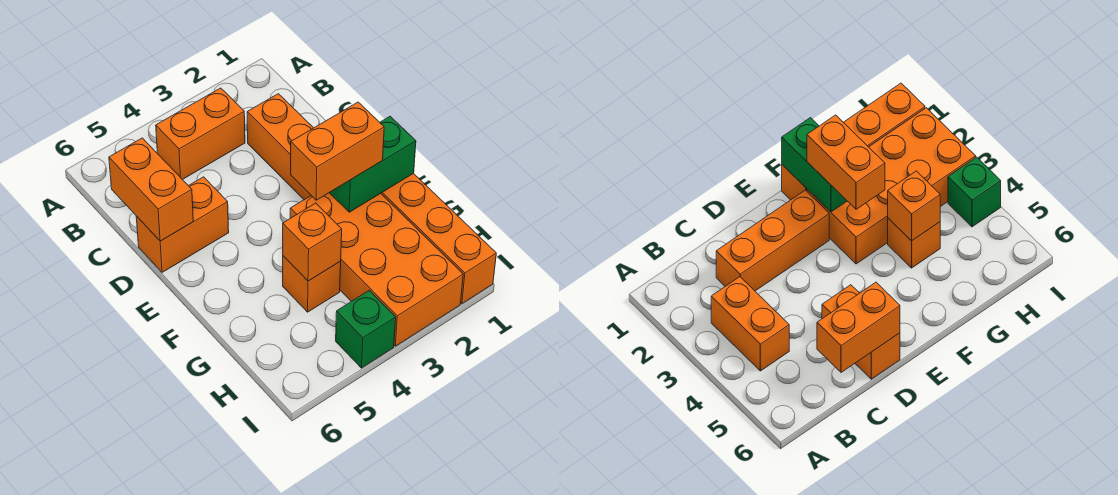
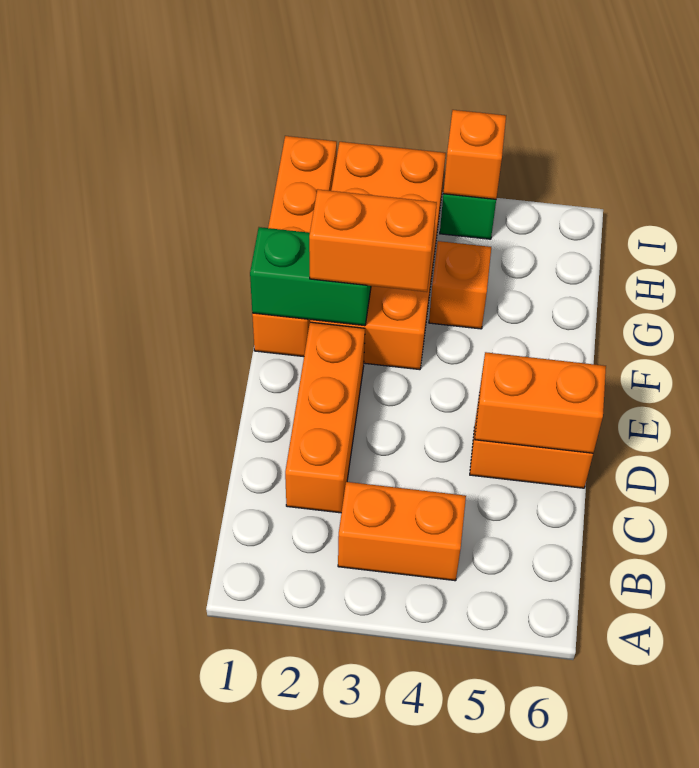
orange 1x2 brick [109,138,193,241] -> orange 1x2 brick turned to [475,352,606,453]
orange 1x1 brick [283,203,342,281] -> orange 1x1 brick moved to [443,110,506,199]

